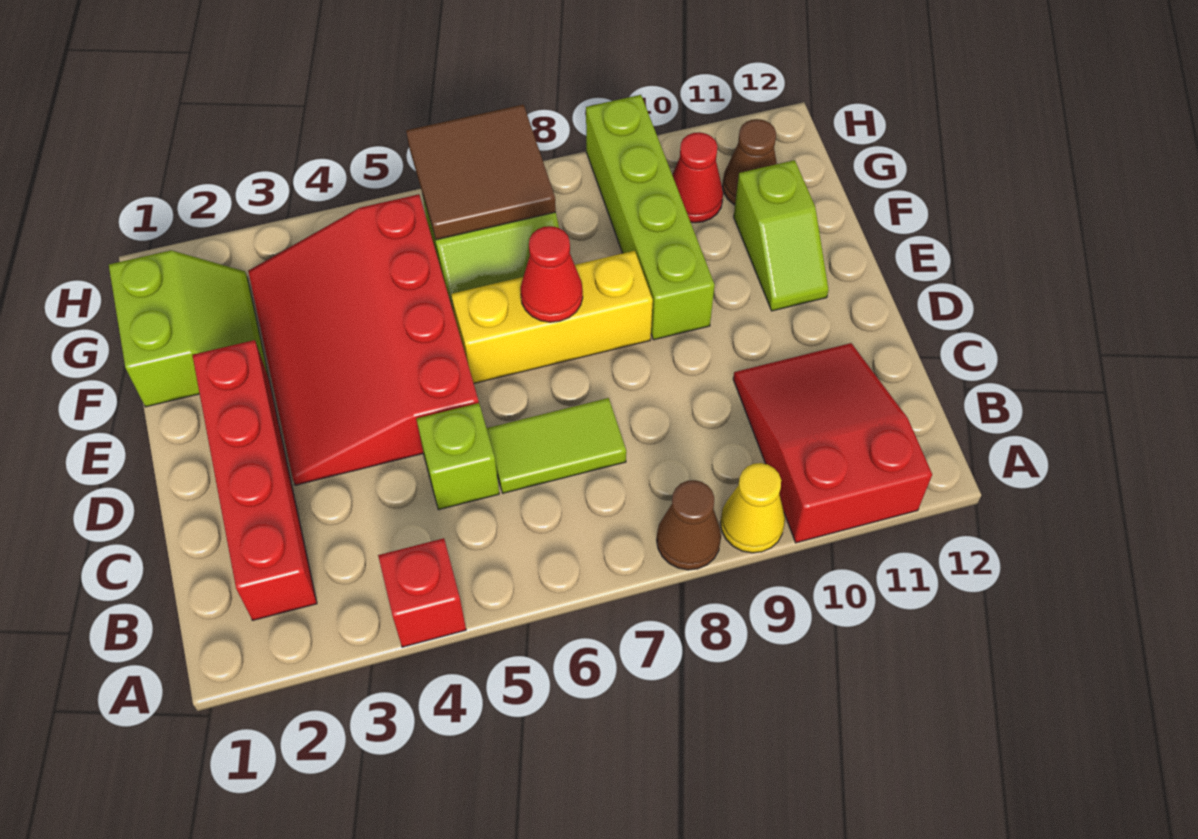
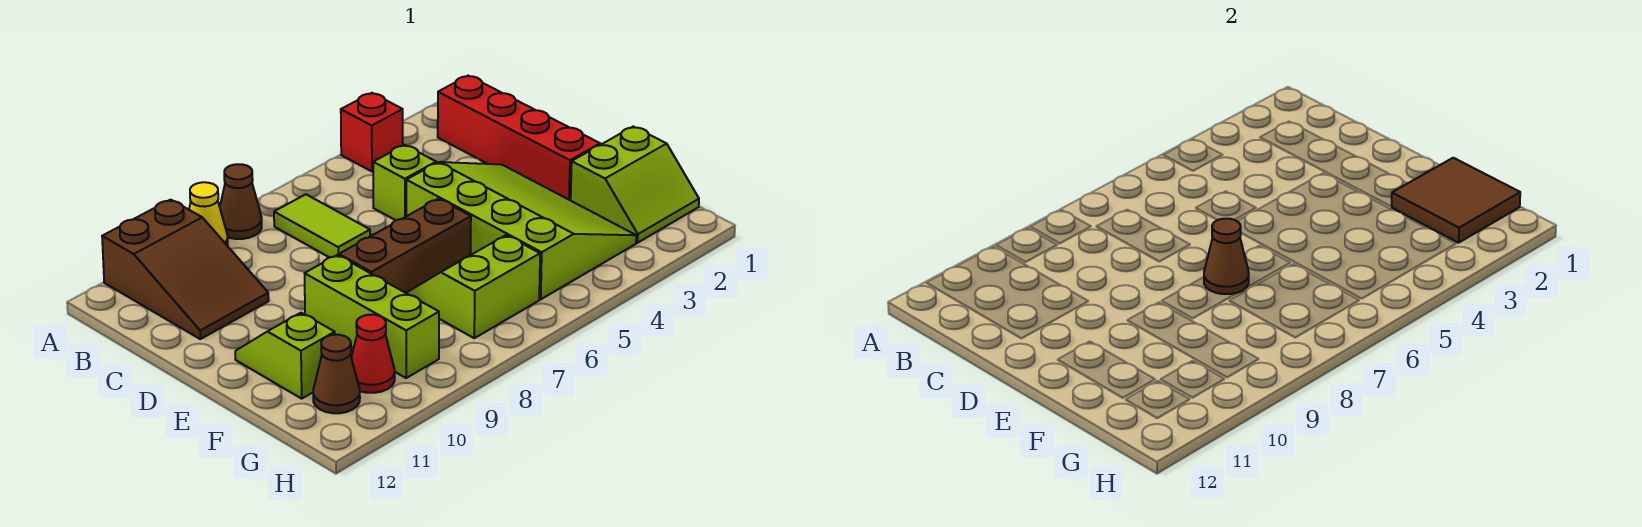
red 2x3 slope [733,343,932,543] -> brown 2x3 slope [102,200,269,339]
lime 1x2 tile [487,398,626,493] -> lime 1x2 tile turned to [274,194,370,258]
red 3x4 slope [248,194,479,485] -> lime 3x4 slope [406,162,636,299]
yellow 1x3 brick [451,251,653,383] -> brown 1x3 brick [339,199,471,293]
red 1x1 cone [520,226,583,322] -> brown 1x1 cone [1204,219,1249,294]
lime 1x4 brick [586,95,715,340] -> lime 1x3 brick [304,255,439,378]
lime 2x2 slope [109,250,268,407] -> lime 2x2 slope turned to [571,127,699,243]
brown 2x2 tile [406,105,556,240] -> brown 2x2 tile moved to [1392,158,1520,243]

